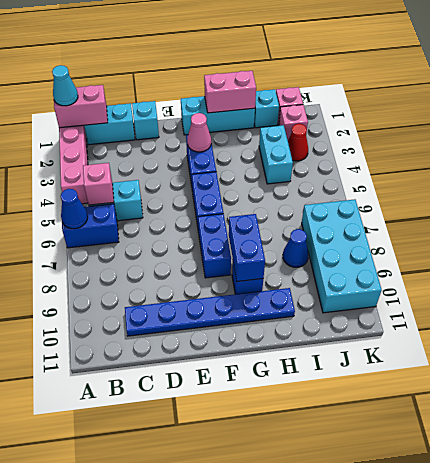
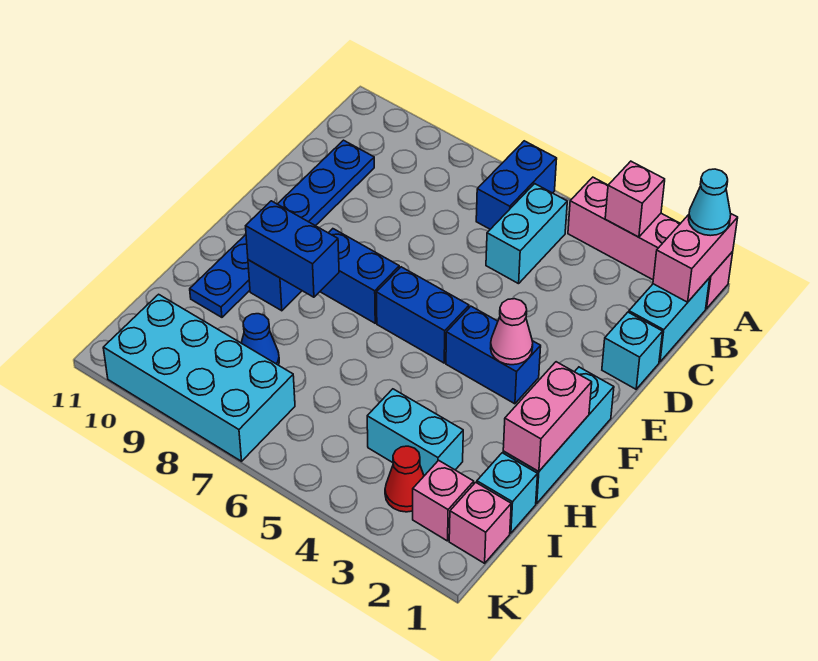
blue 1x1 cone [61,189,88,229] -> none
pink 1x1 brick [83,163,114,205] -> pink 1x1 brick moved to [605,161,665,237]

